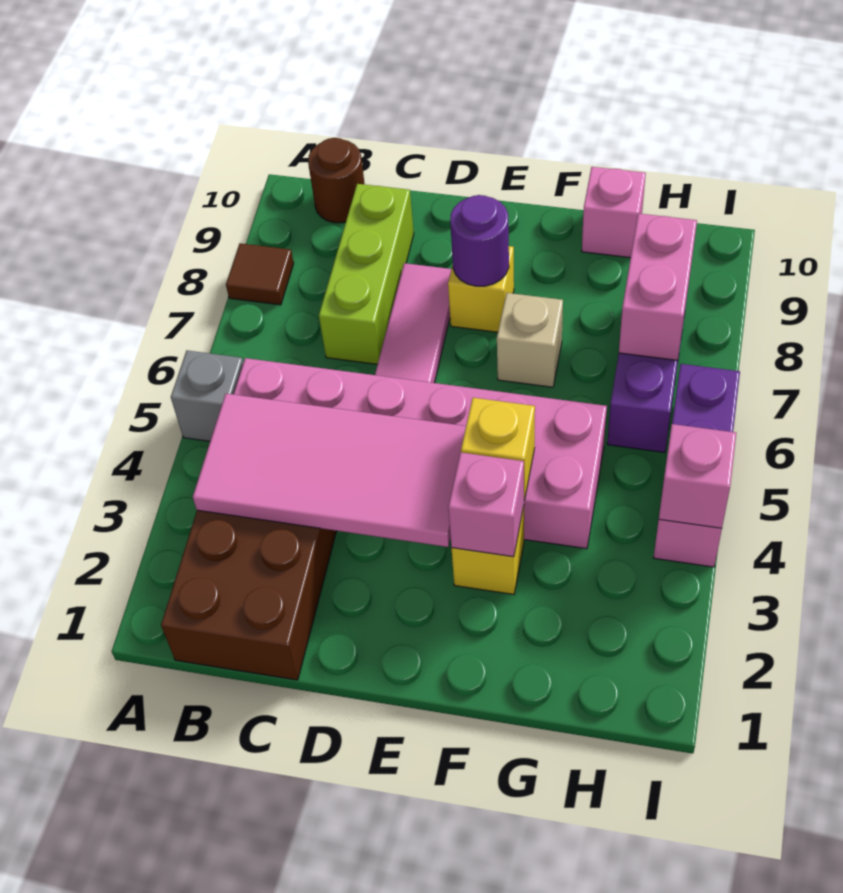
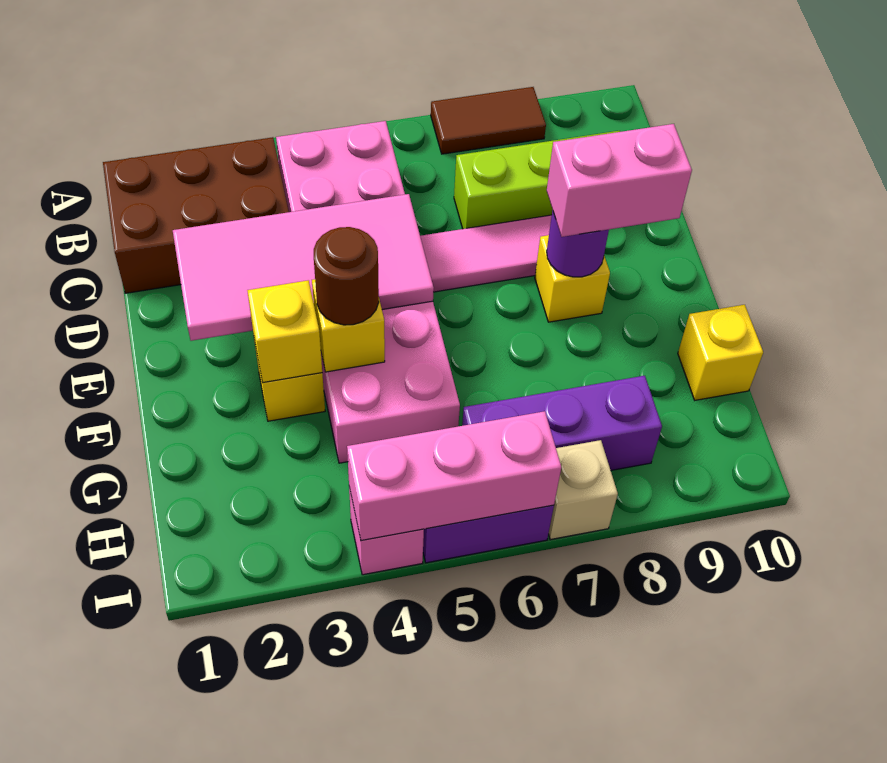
grey 1x1 brick [171,350,243,441] -> none
brown 1x1 tile [226,243,294,305] -> brown 1x2 tile [431,87,546,154]
pink 2x4 tile [193,394,466,547] -> pink 2x4 tile turned to [173,194,434,341]
brown 1x1 round brick [308,138,365,223] -> brown 1x1 round brick moved to [314,227,379,325]
pink 1x1 brick [448,453,524,557] -> yellow 1x1 brick [247,280,322,383]
tan 1x1 brick [497,293,563,387] -> tan 1x1 brick moved to [548,440,618,540]
pink 1x1 brick [582,167,646,258] -> yellow 1x1 brick [678,305,763,400]
pink 1x2 brick [619,213,697,360] -> pink 1x2 brick moved to [547,124,692,237]
pink 1x1 brick [659,424,736,528] -> pink 1x3 brick [347,411,561,541]

